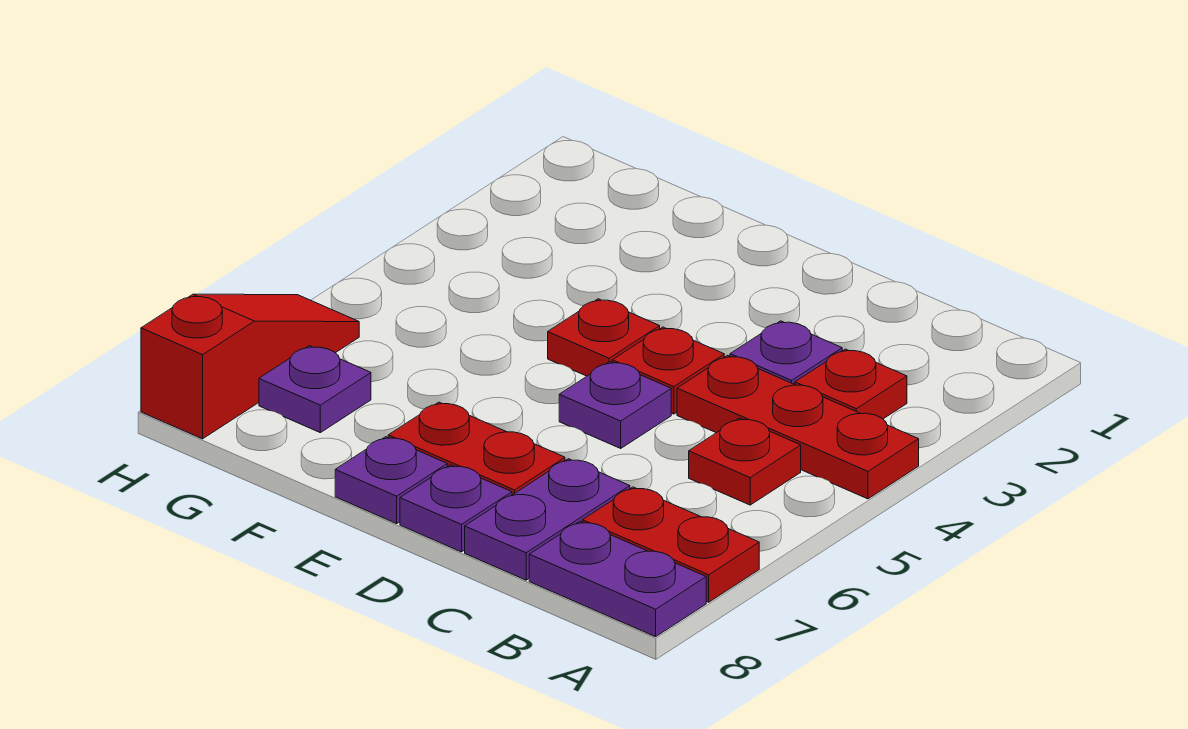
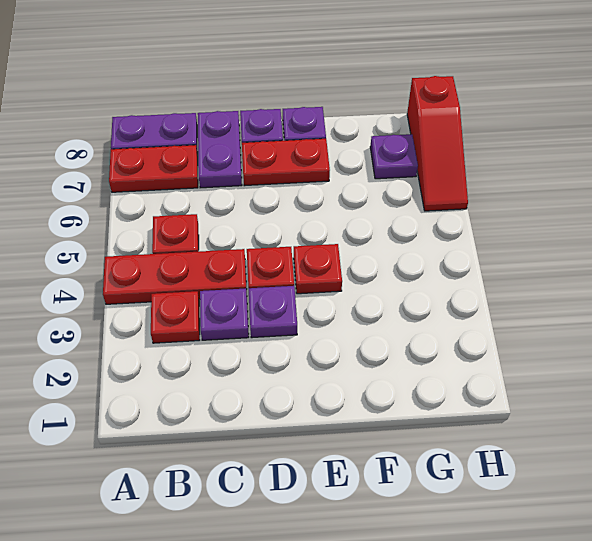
purple 1x1 plate [559,362,671,448] -> purple 1x1 plate moved to [248,286,297,338]

